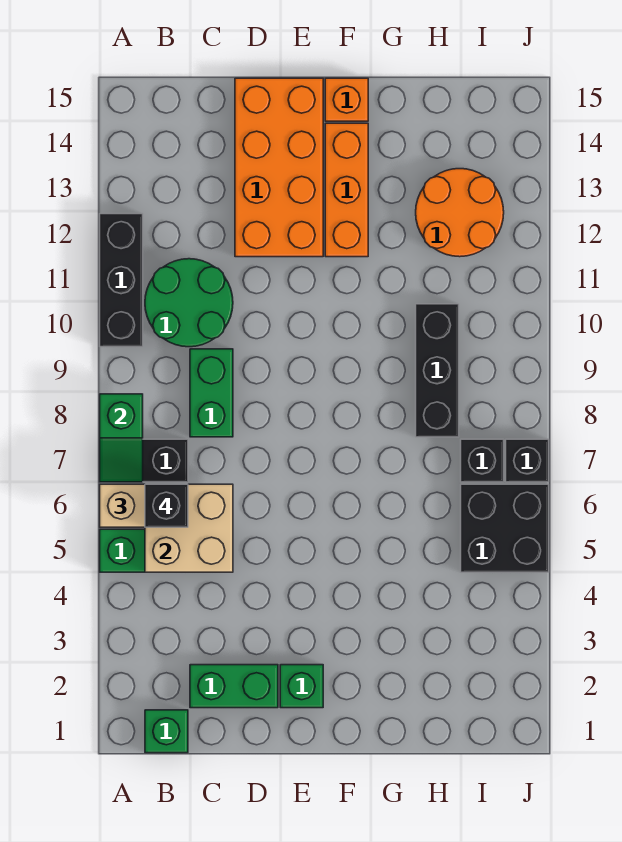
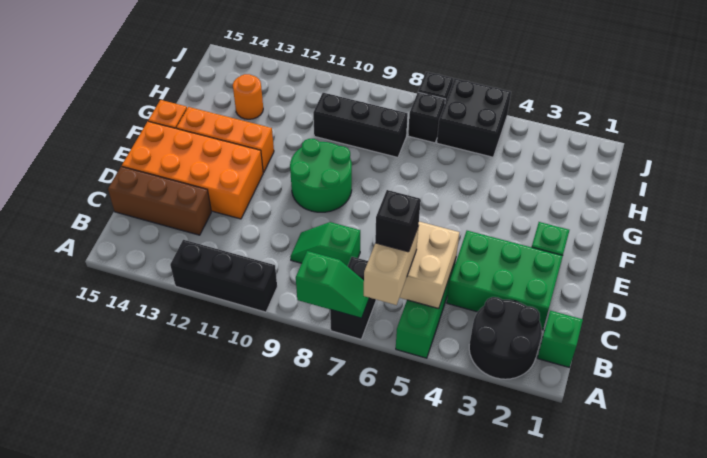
none -> black 2x2 round brick [469,297,542,379]
green 2x2 round brick [145,259,233,347] -> green 2x2 round brick moved to [290,139,352,212]
green 1x2 brick [190,665,278,708] -> green 2x3 brick [447,231,563,330]
green 1x2 brick [190,349,233,437] -> green 1x2 slope [290,222,360,266]
none -> brown 1x3 brick [108,166,211,235]
orange 2x2 round brick [416,169,504,257] -> orange 1x1 round brick [233,74,263,119]

